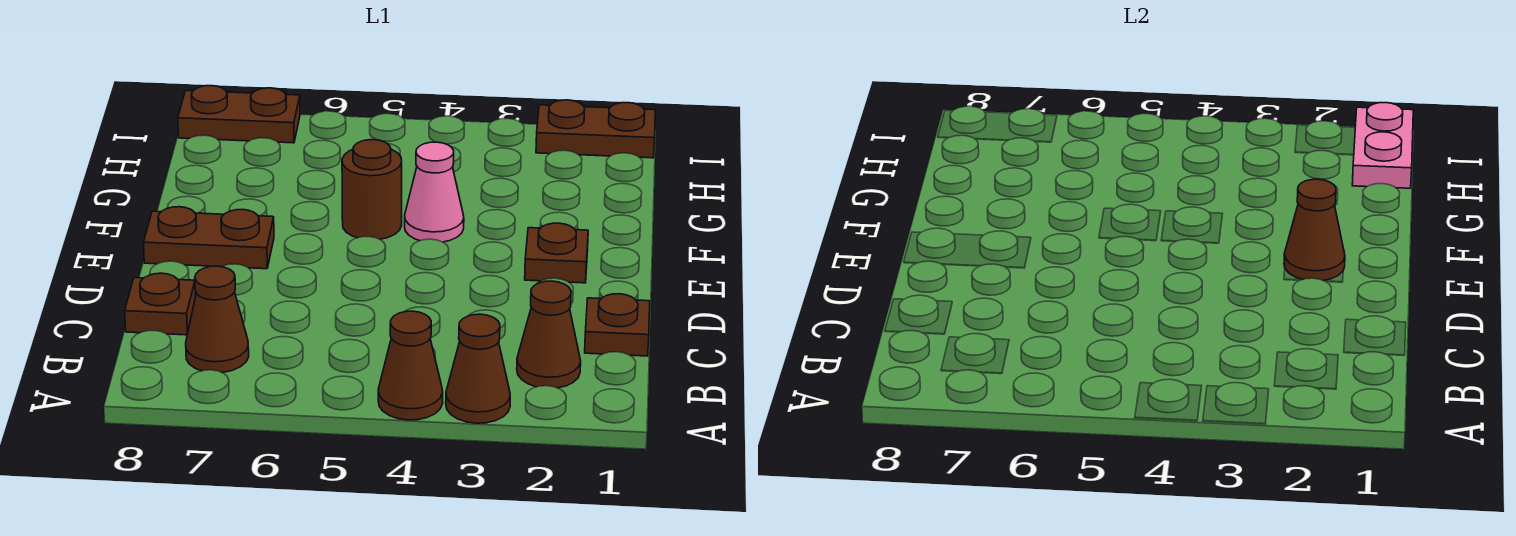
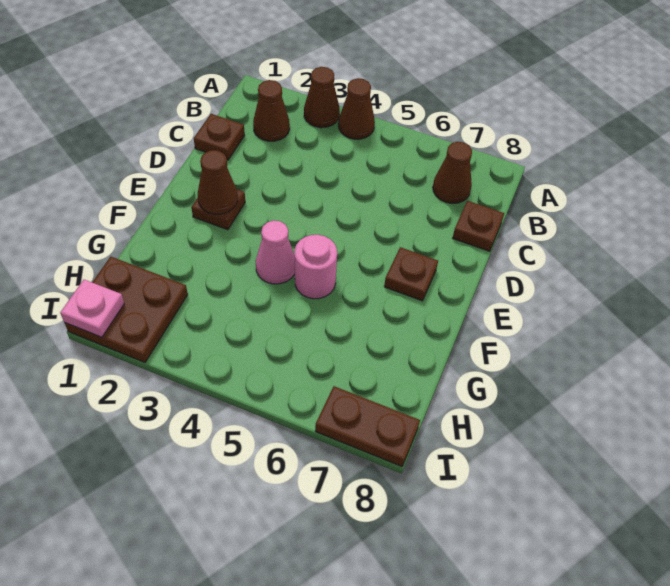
brown 1x2 plate [143,207,274,269] -> brown 1x1 plate [384,247,438,301]
brown 1x1 round brick [342,140,402,239] -> pink 1x1 round brick [295,235,337,299]
pink 1x2 plate [1352,103,1413,188] -> pink 1x1 plate [60,280,124,337]
brown 1x2 plate [536,100,655,158] -> brown 2x2 plate [64,257,188,362]

